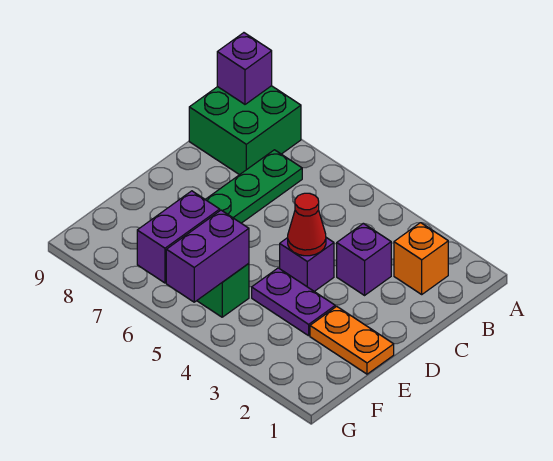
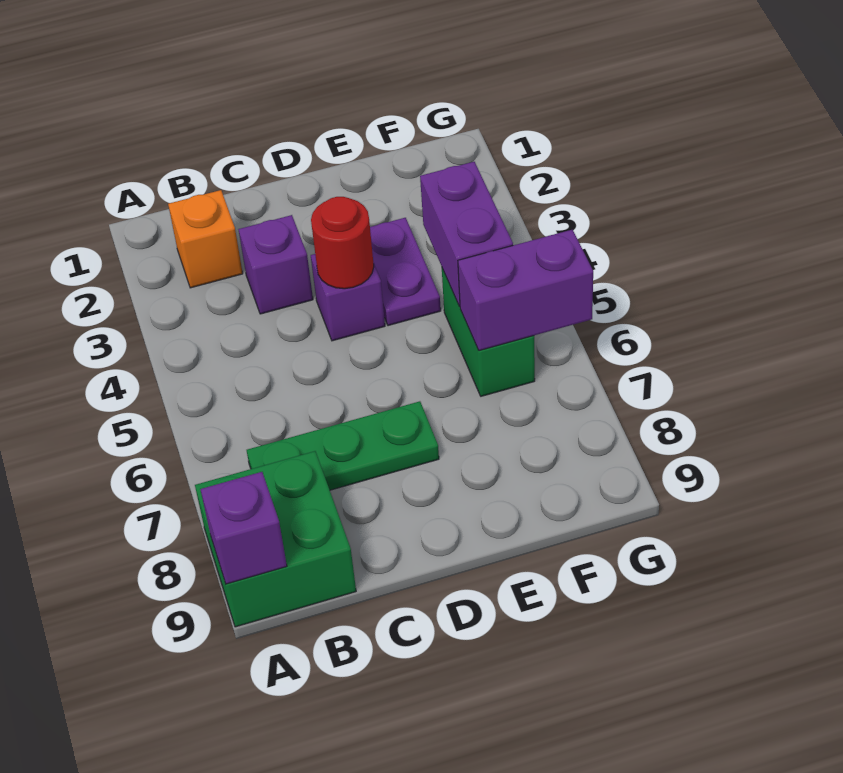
red 1x1 cone [288,193,326,256] -> red 1x1 round brick [311,197,374,289]
orange 1x2 plate [310,306,394,374] -> none
purple 1x2 brick [166,210,249,302] -> purple 1x2 brick turned to [420,162,513,306]

